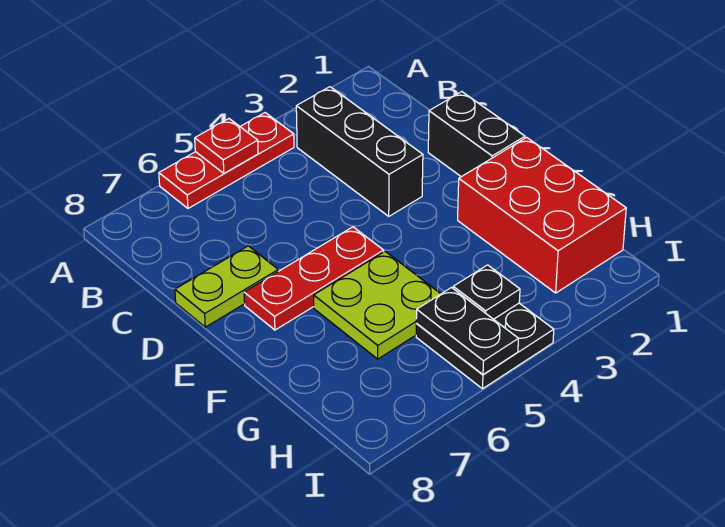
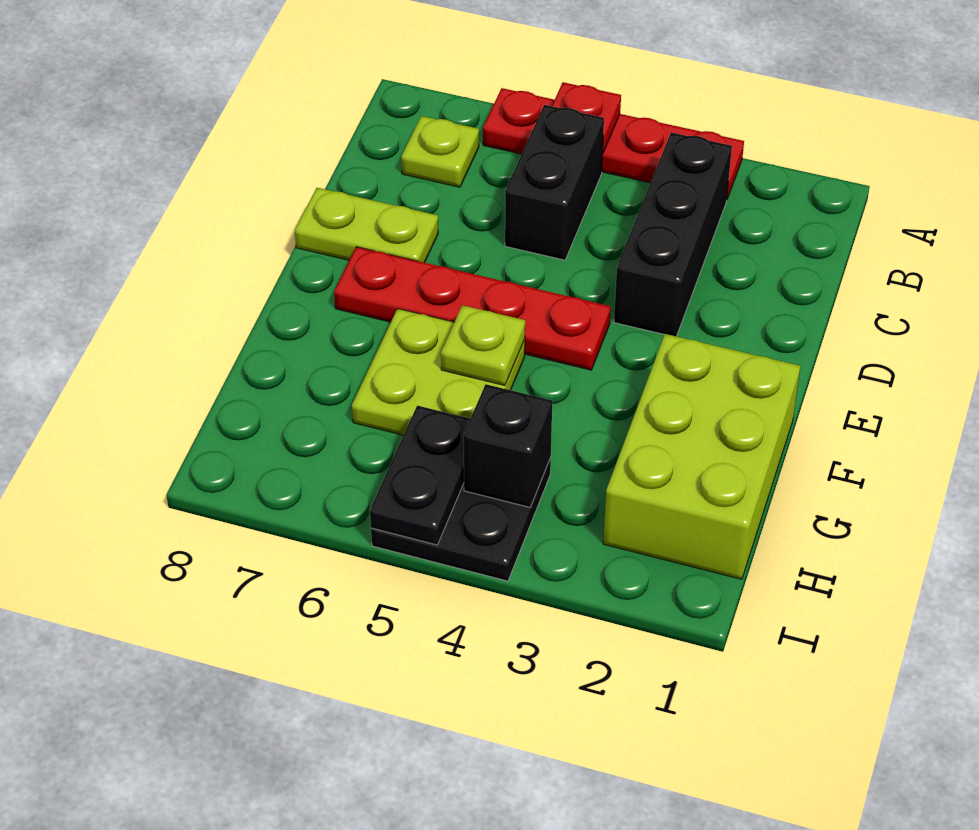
red 1x3 plate [159,113,294,208] -> red 1x4 plate [483,88,744,199]
none -> lime 1x1 plate [401,116,479,187]
black 1x2 brick [428,92,525,177] -> black 1x2 brick moved to [505,105,604,260]
red 1x3 plate [244,227,384,330] -> red 1x4 plate [334,247,611,370]
red 2x3 brick [458,137,626,293] -> lime 2x3 brick [603,334,800,579]
none -> lime 1x1 plate [441,305,525,385]
black 1x1 plate [453,265,520,319] -> black 1x1 brick [463,384,552,507]

